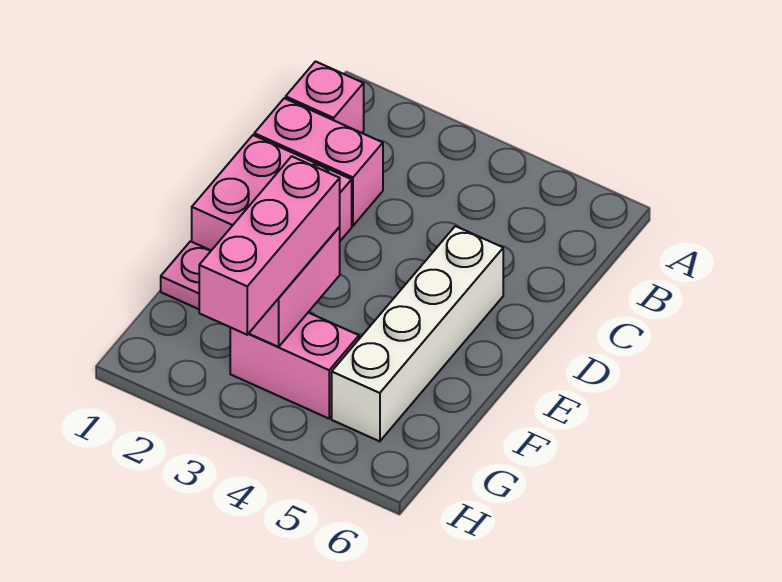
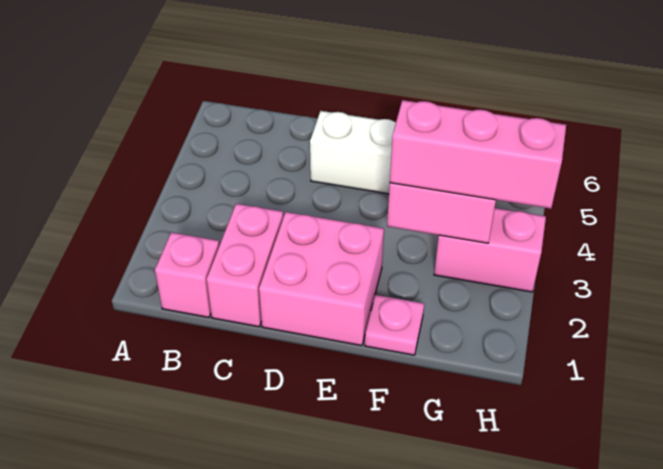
pink 1x2 brick [230,313,359,418] -> pink 1x2 brick turned to [434,208,546,292]

